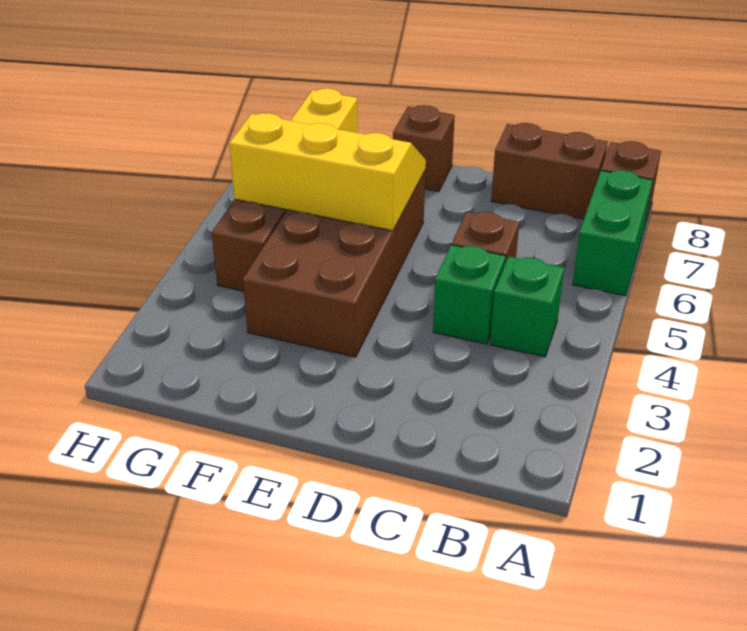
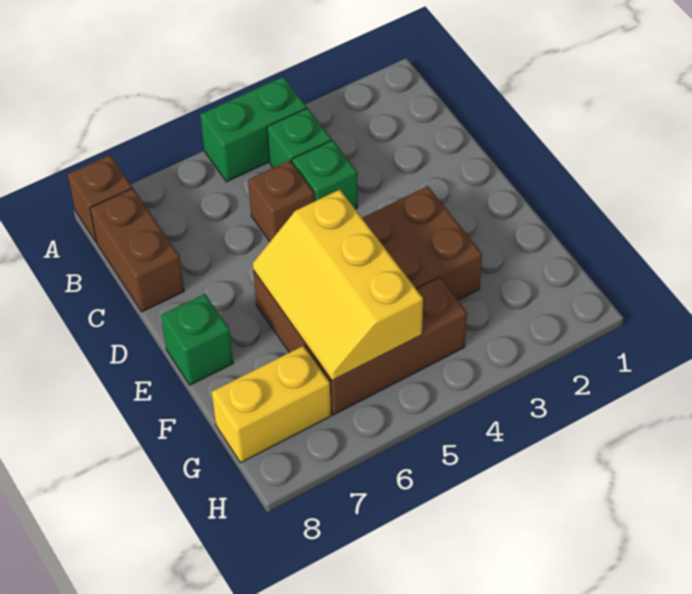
green 1x2 brick [573,170,653,296] -> green 1x2 brick moved to [200,77,307,182]
brown 1x1 brick [393,105,455,192] -> green 1x1 brick [161,294,233,385]

